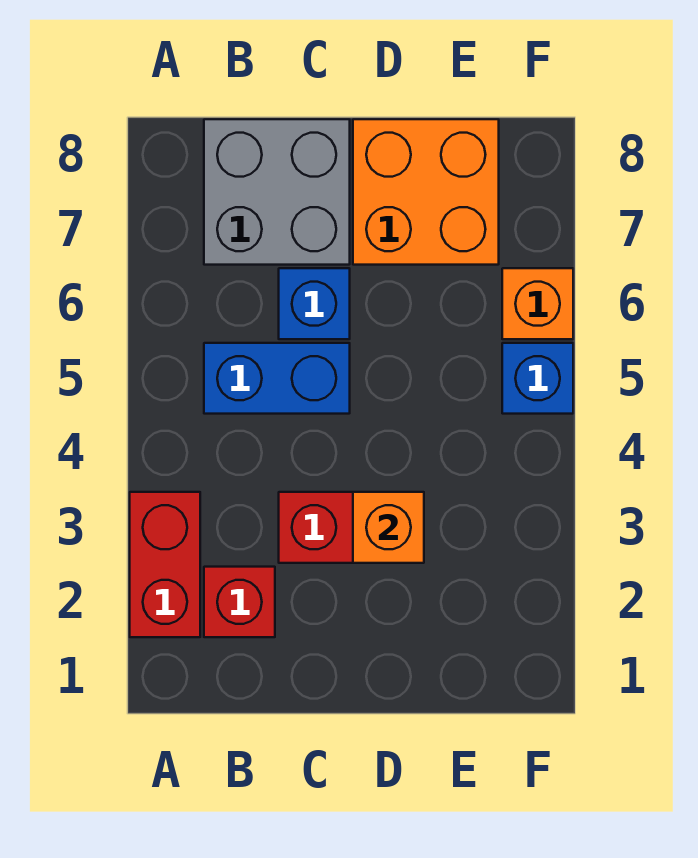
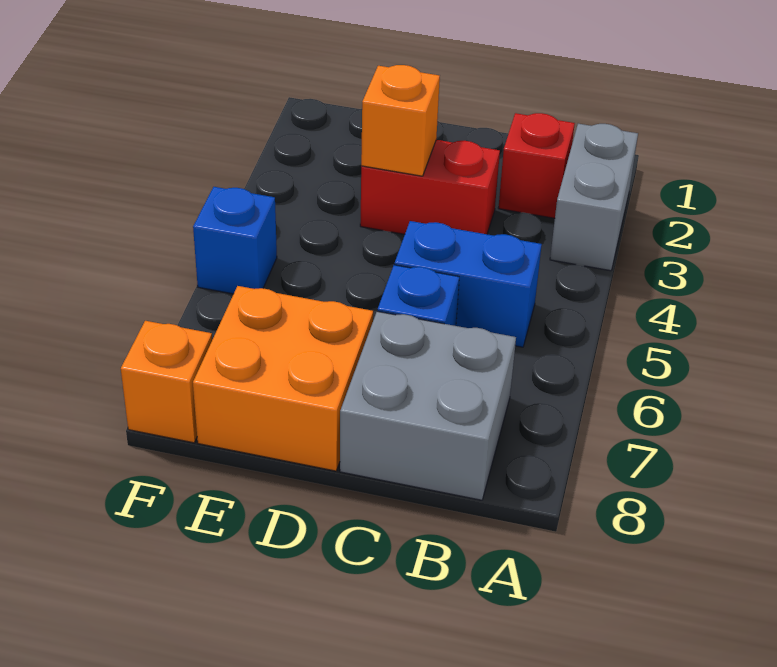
red 1x2 brick [130,492,200,637] -> grey 1x2 brick [550,124,638,271]
orange 1x1 brick [502,268,573,339] -> orange 1x1 brick moved to [121,321,212,443]

